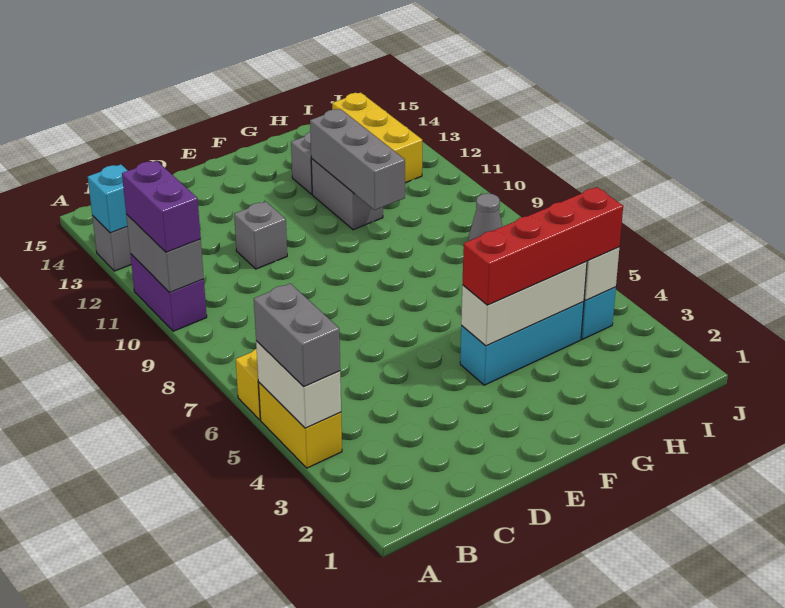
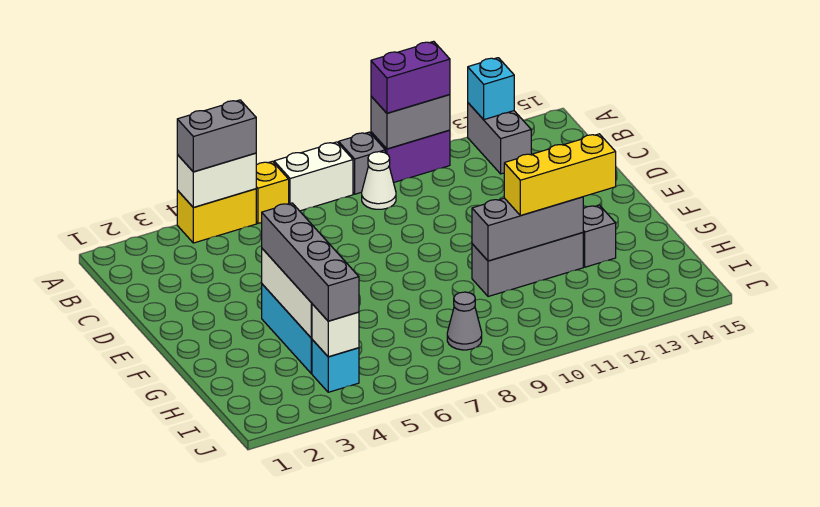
none -> white 1x2 brick [274,142,353,211]
none -> white 1x1 cone [362,152,396,209]
grey 1x1 brick [234,201,287,269] -> grey 1x1 brick moved to [339,132,385,194]
red 1x4 brick [463,187,623,305] -> grey 1x4 brick [262,203,359,321]
grey 1x2 brick [311,158,383,230] -> grey 1x3 brick [472,233,583,297]
yellow 1x3 brick [332,93,422,183] -> yellow 1x3 brick moved to [504,134,616,215]

